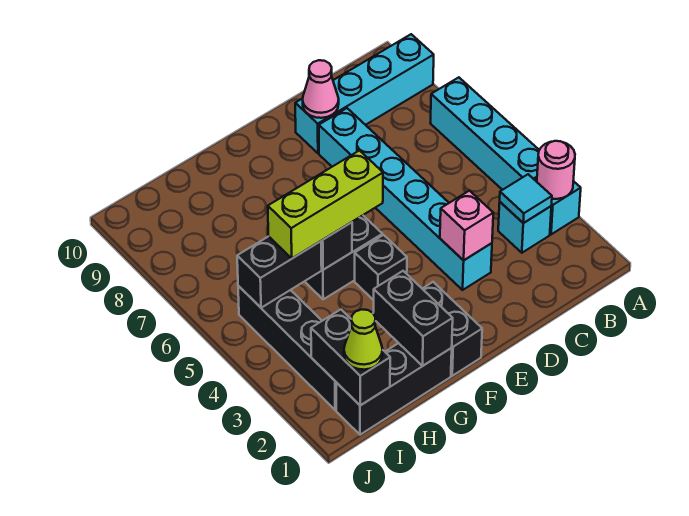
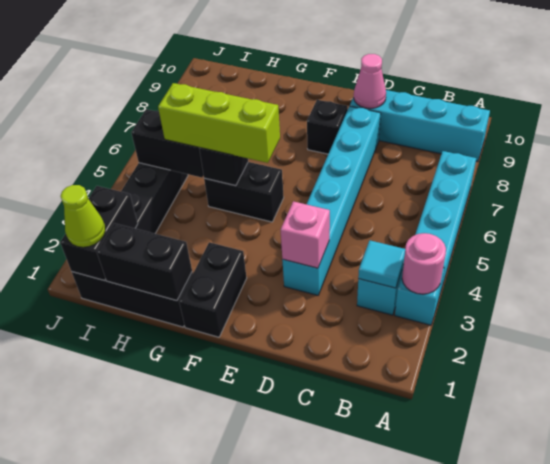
black 1x1 brick [355,235,407,300] -> black 1x1 brick moved to [307,100,348,154]
black 1x2 brick [373,271,453,366] -> black 1x2 brick turned to [97,223,192,301]

